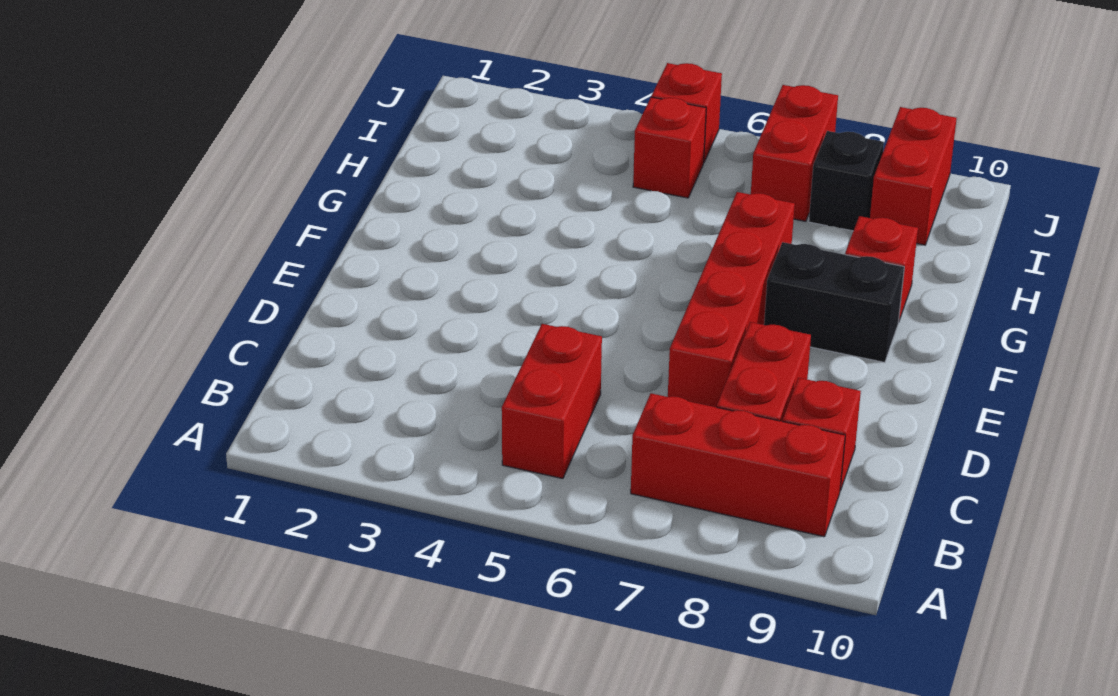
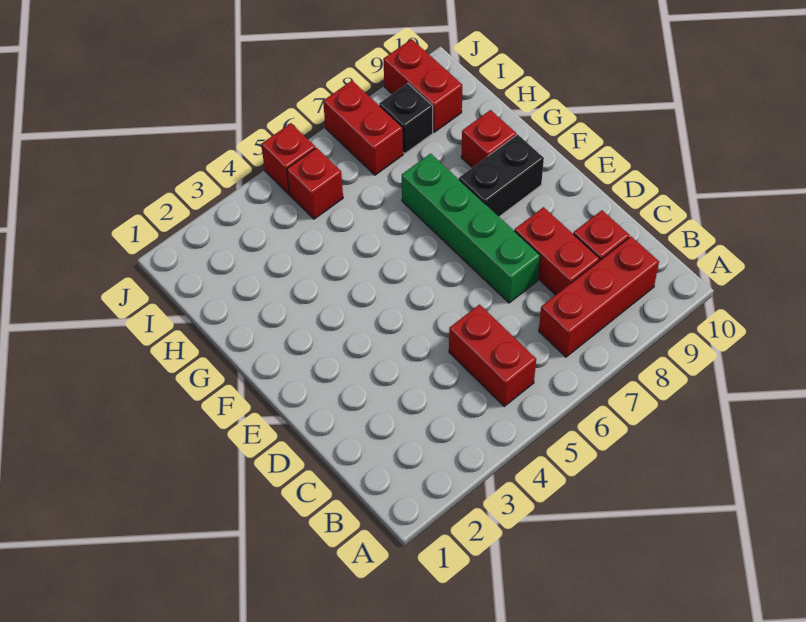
red 1x4 brick [668,192,795,407] -> green 1x4 brick [402,154,540,303]

